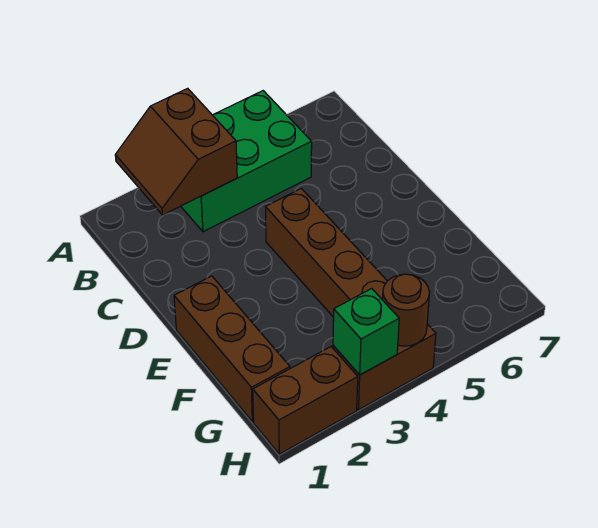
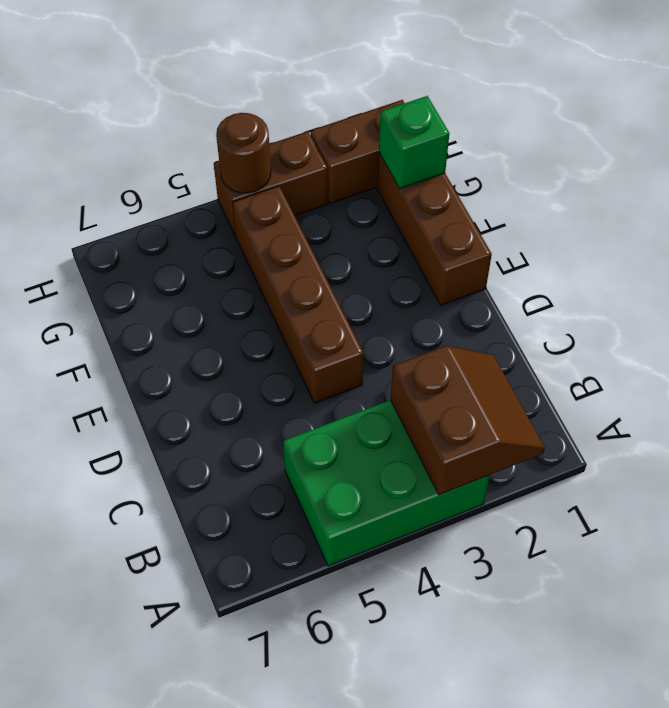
green 1x1 brick [333,289,399,375] -> green 1x1 brick moved to [379,96,449,189]

